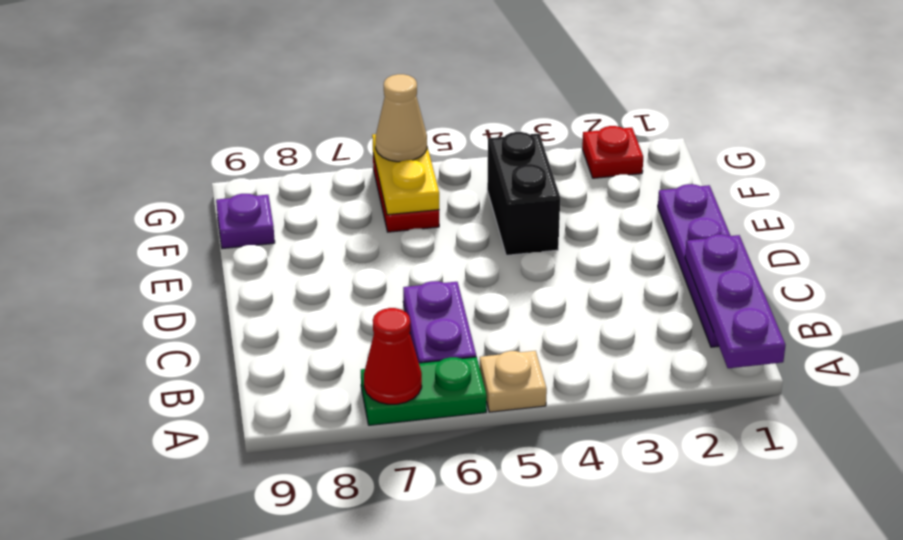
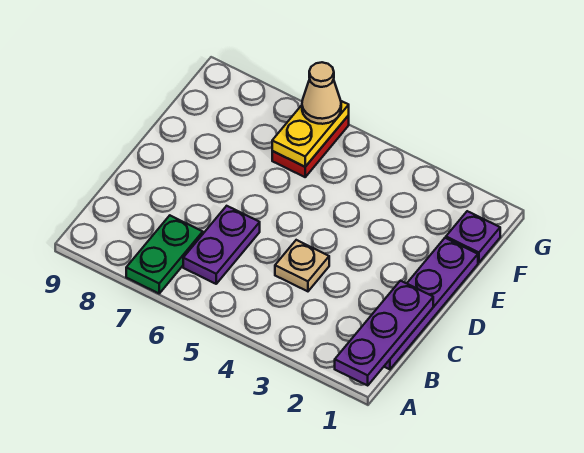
tan 1x1 plate [480,351,547,412] -> tan 1x1 plate moved to [275,240,329,291]
green 1x2 plate [361,357,487,425] -> green 1x2 plate turned to [126,216,203,293]
red 1x1 cone [364,308,422,404] -> none
black 1x2 brick [487,132,560,255] -> none
purple 1x1 plate [216,194,275,249] -> purple 1x1 plate moved to [446,211,500,263]
red 1x1 plate [582,126,643,178] -> none

